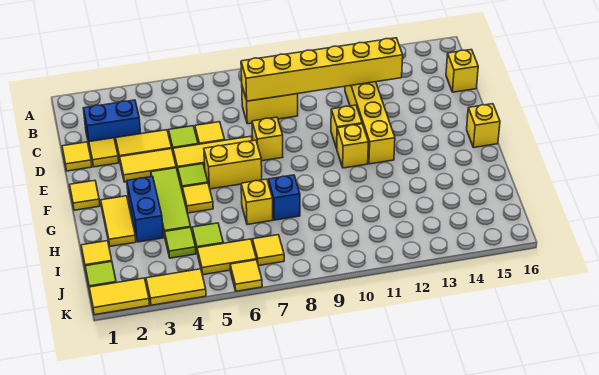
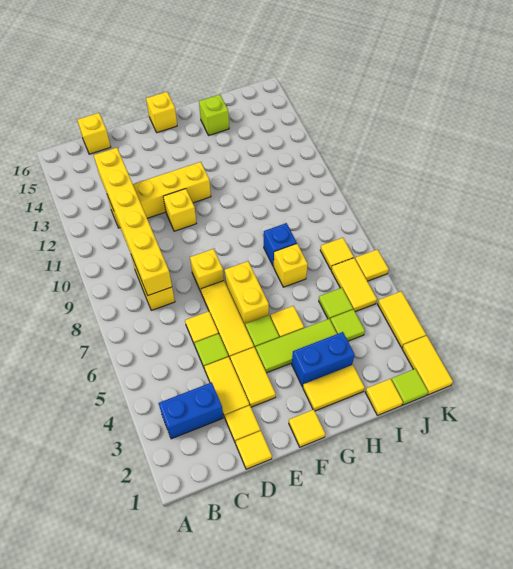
blue 1x2 brick [83,100,141,144] -> blue 1x2 brick turned to [159,382,223,439]
yellow 1x1 brick [337,124,368,168] -> none
none -> lime 1x1 brick [199,94,229,135]

